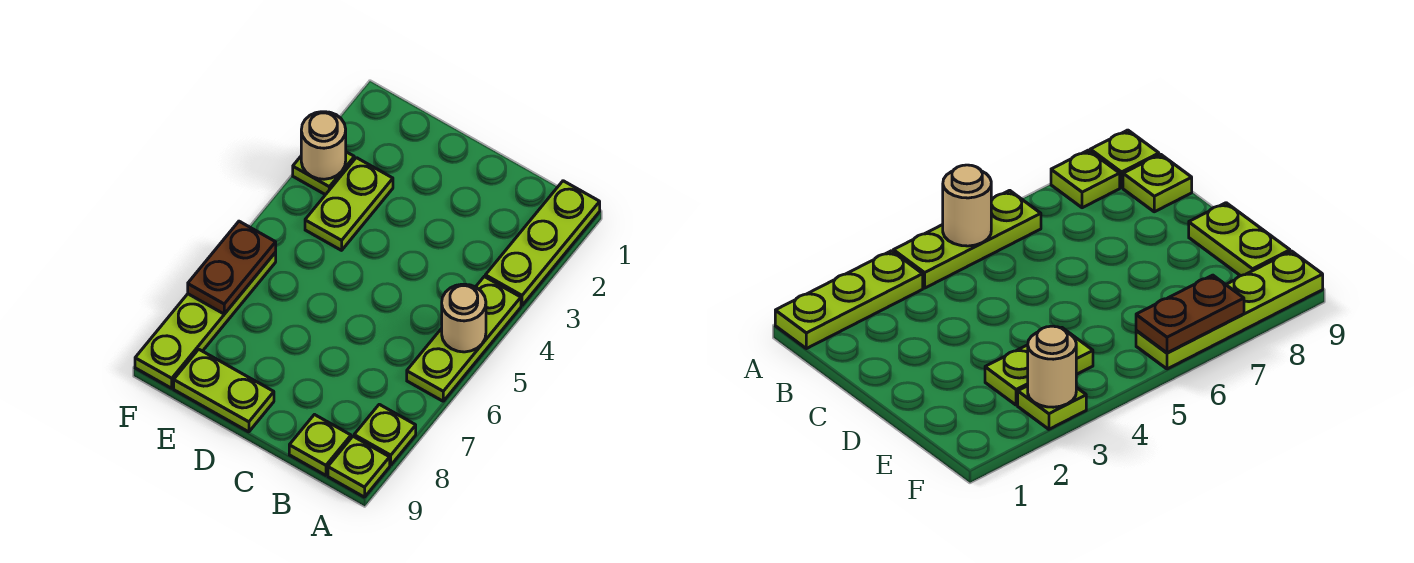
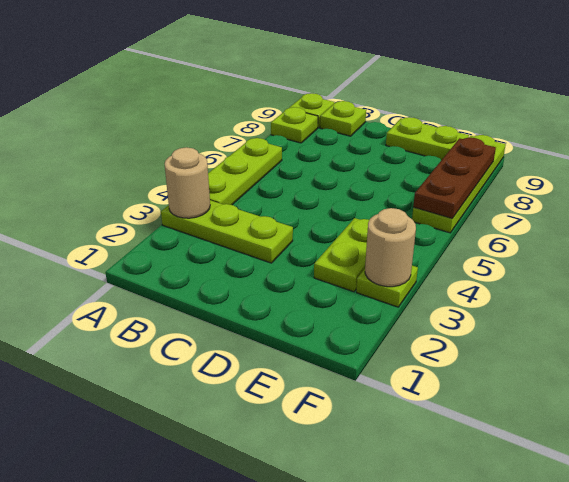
lime 1x3 plate [485,181,600,305] -> lime 1x3 plate turned to [161,200,293,263]
tan 1x1 round brick [442,284,486,352] -> tan 1x1 round brick moved to [165,147,210,218]
brown 1x2 plate [188,221,276,314] -> brown 1x3 plate [413,138,496,218]

